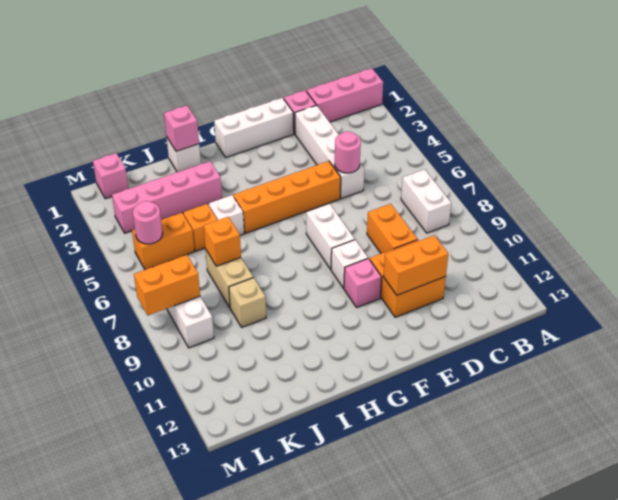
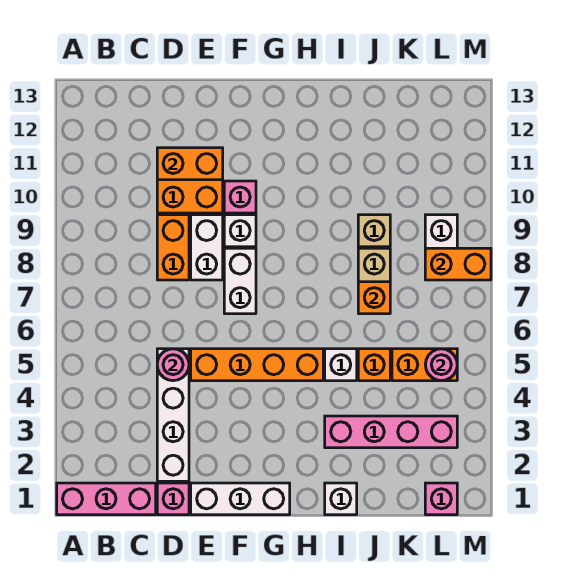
white 1x2 brick [401,169,451,233] -> white 1x2 brick moved to [191,215,223,280]
pink 1x1 brick [164,106,199,151] -> none

